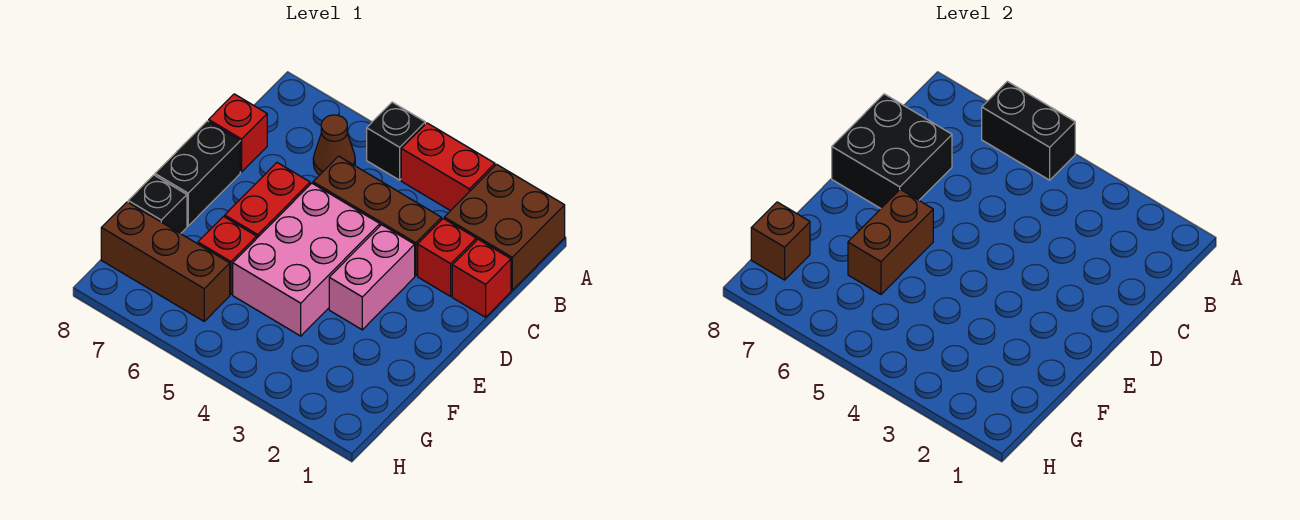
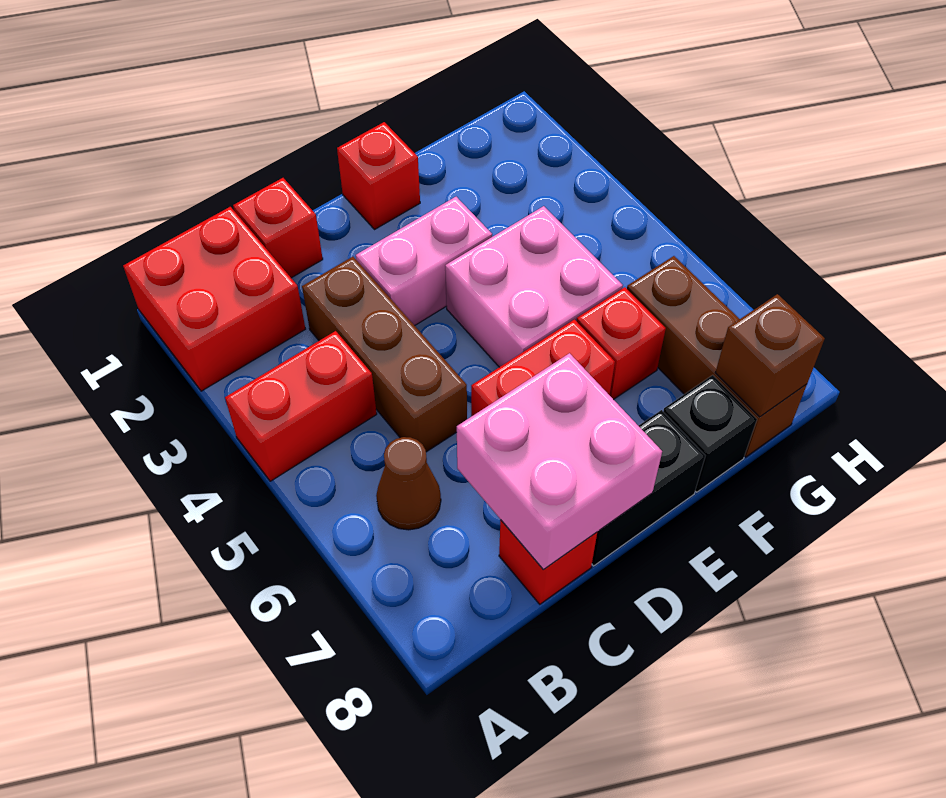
brown 2x2 brick [444,164,565,290] -> red 2x2 brick [123,207,305,391]
red 1x2 brick [401,123,495,211] -> red 1x2 brick turned to [225,331,377,481]
black 1x1 brick [367,102,425,180] -> none
black 1x2 brick [982,81,1075,180] -> none
red 1x1 brick [418,219,476,296] -> red 1x1 brick moved to [337,122,420,230]
black 2x2 brick [832,94,952,208] -> pink 2x2 brick [457,353,662,569]
pink 2x3 brick [233,183,380,336] -> pink 2x2 brick [445,206,623,367]
brown 1x2 brick [848,189,933,294] -> none

